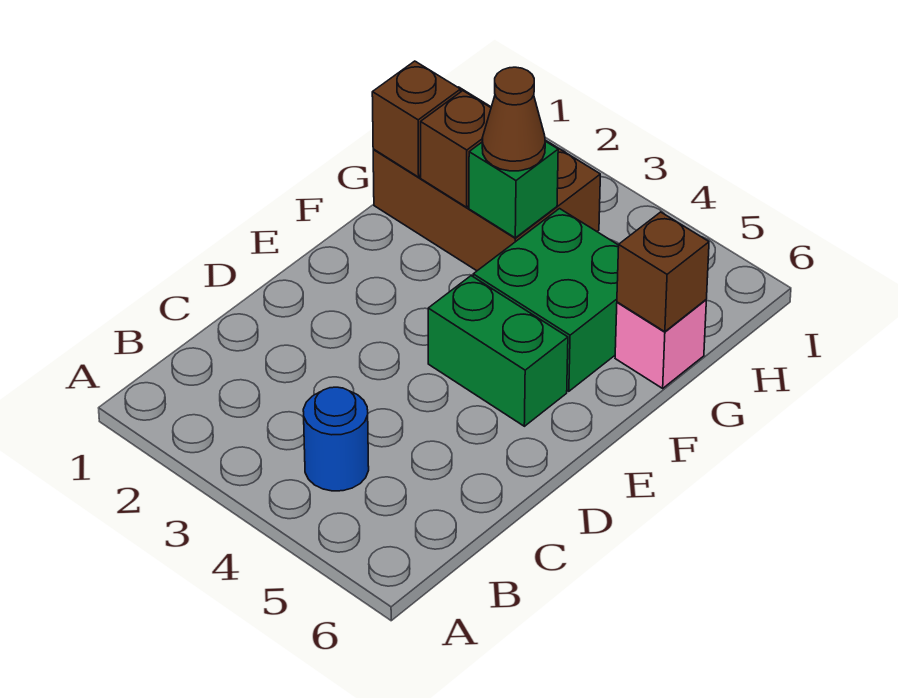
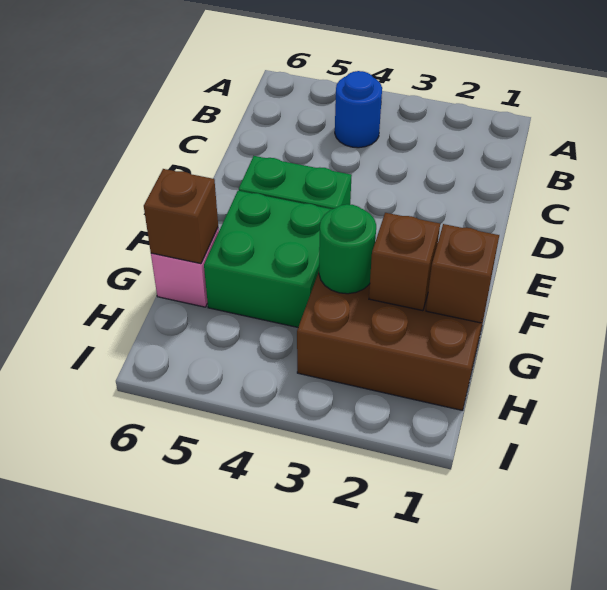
green 1x1 brick [469,141,558,238] -> green 1x1 round brick [319,204,376,294]
brown 1x1 cone [482,67,545,171] -> none

